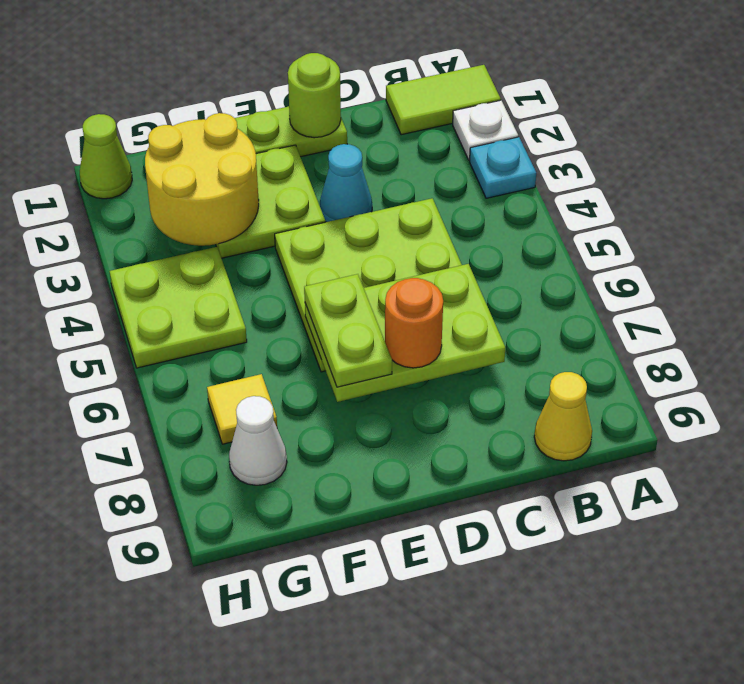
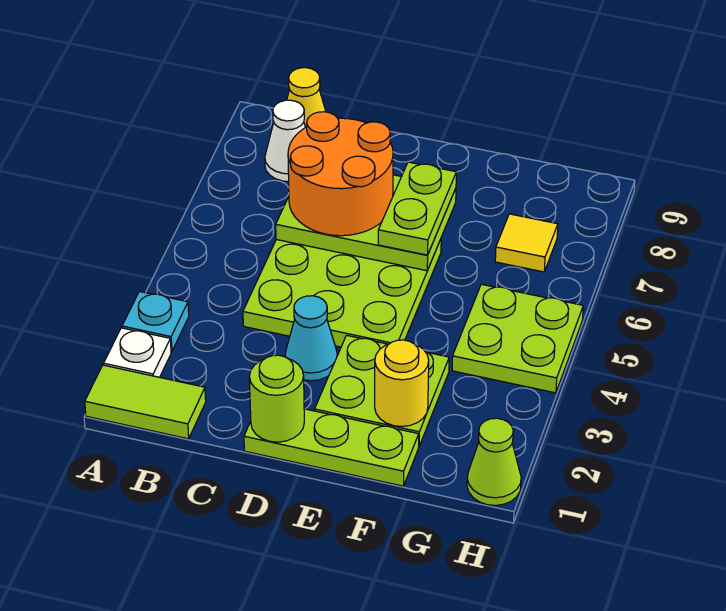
orange 1x1 round brick [385,278,443,368] -> orange 2x2 round brick [288,112,393,236]
yellow 2x2 round brick [145,113,259,246] -> yellow 1x1 round brick [375,340,429,426]
white 1x1 cone [229,396,287,485] -> white 1x1 cone moved to [265,100,305,182]

